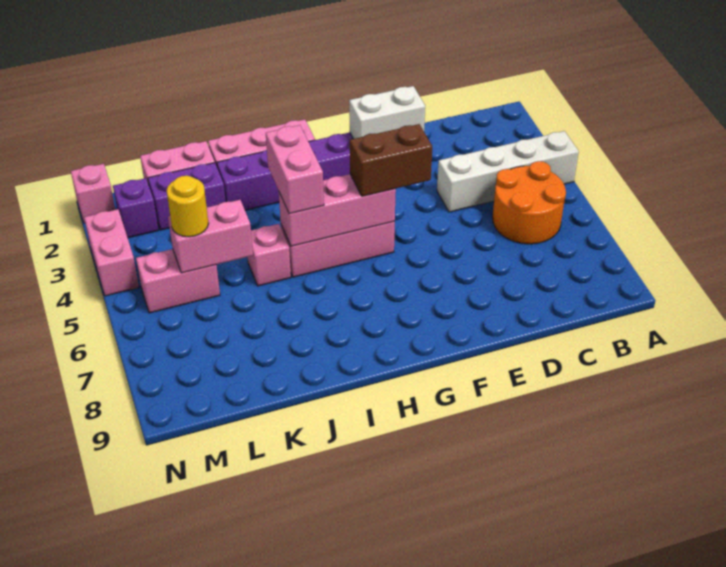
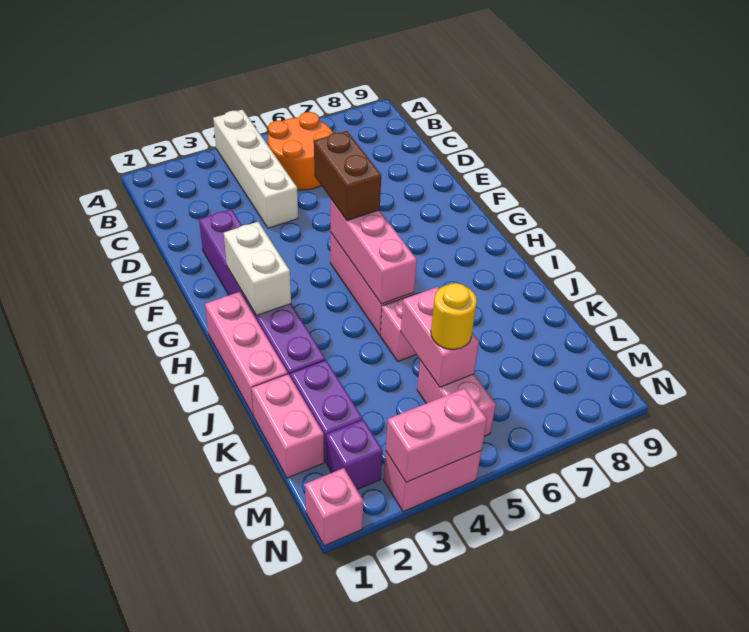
white 1x2 brick [349,86,425,139] -> white 1x2 brick moved to [224,222,291,316]
pink 1x2 brick [266,125,324,214] -> pink 1x2 brick moved to [386,388,487,482]

